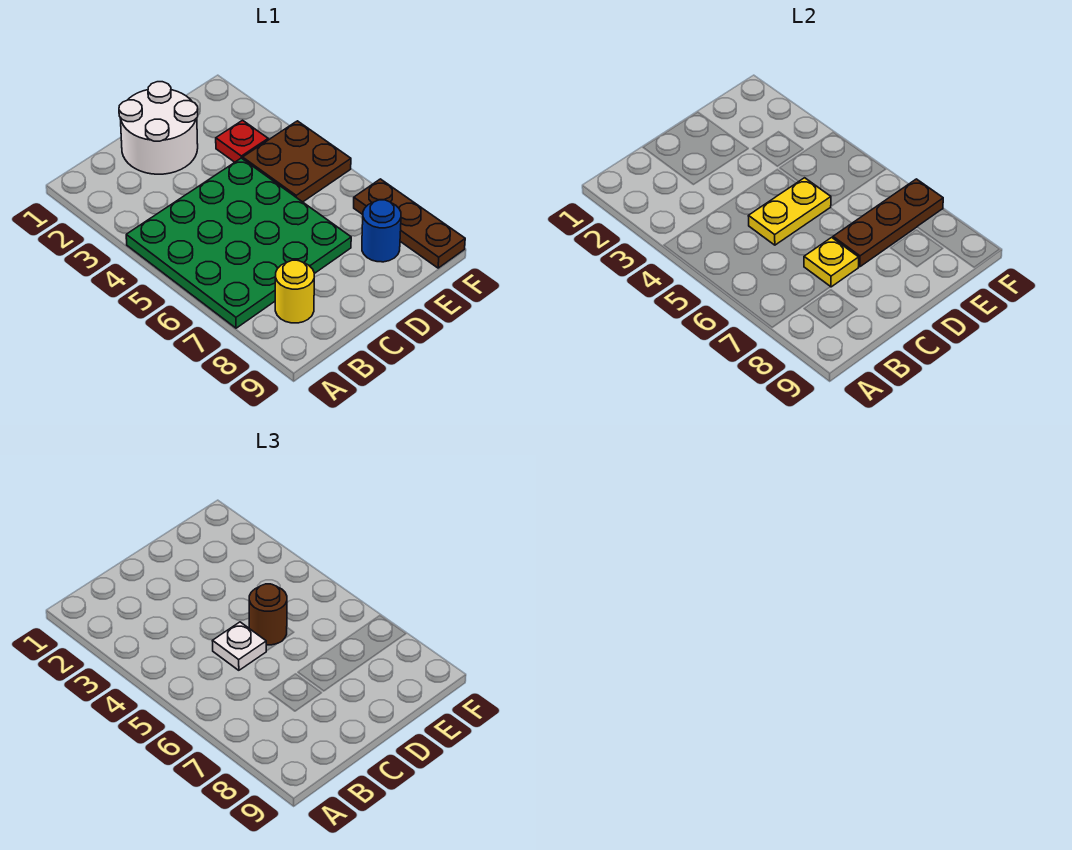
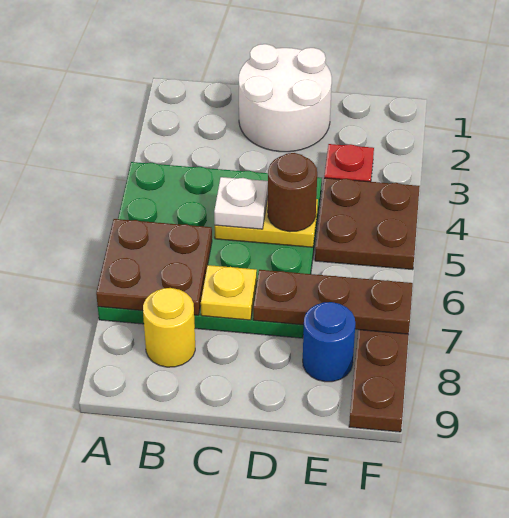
none -> brown 2x2 plate [96,219,212,315]

